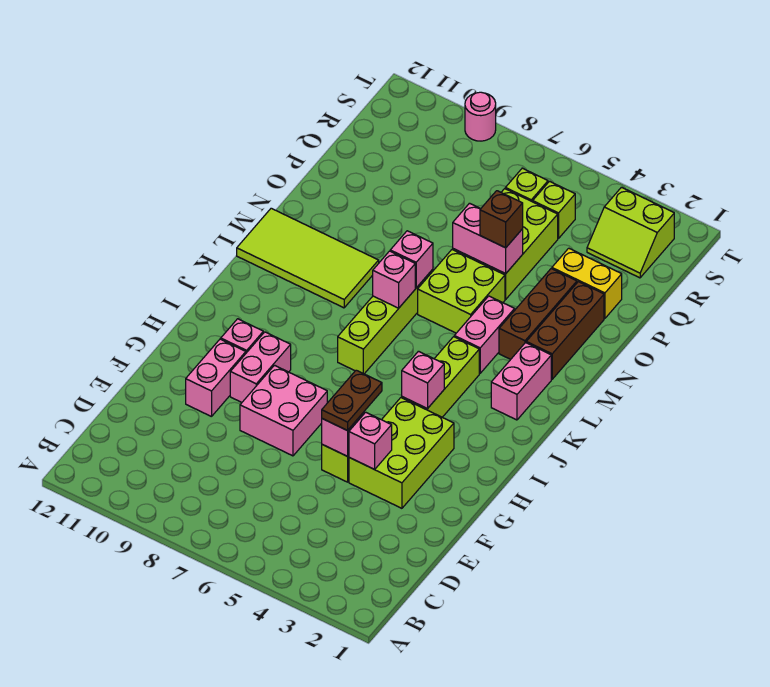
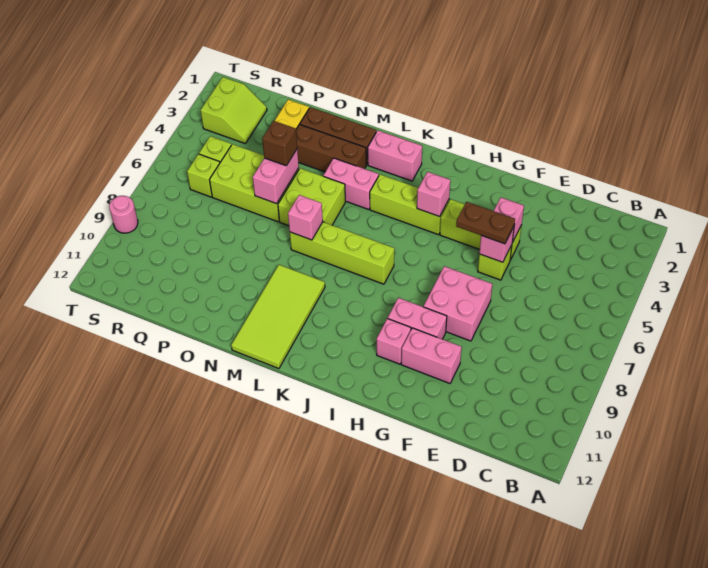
lime 2x3 brick [349,398,454,508] -> lime 1x3 brick [440,199,522,260]
pink 1x1 brick [373,251,415,308] -> none

